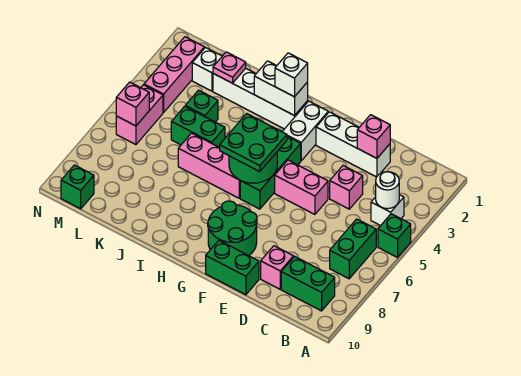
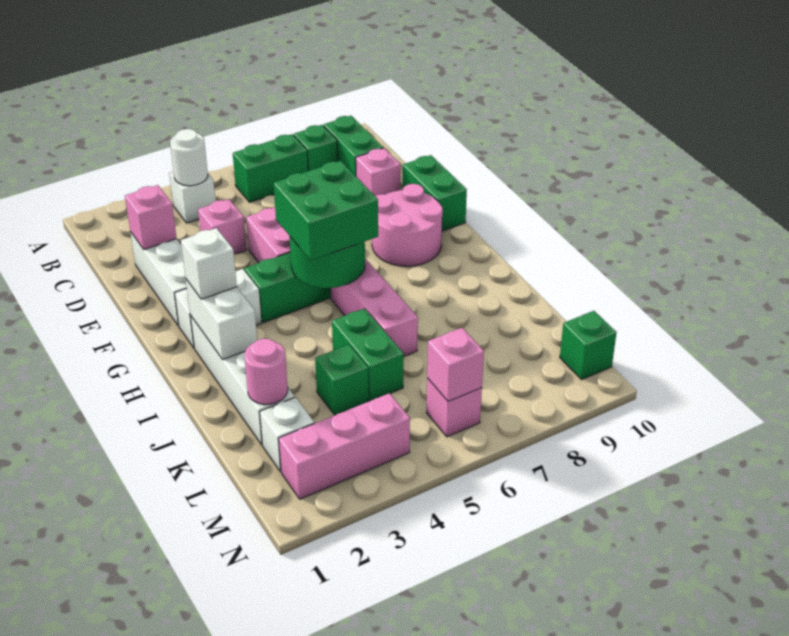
green 1x1 brick [378,214,411,257] -> green 1x1 brick moved to [294,125,338,171]
green 2x2 round brick [208,201,257,256] -> pink 2x2 round brick [372,184,443,266]
green 2x2 plate [220,114,287,172] -> green 2x2 brick [274,161,378,260]
pink 1x1 plate [213,52,246,83] -> pink 1x1 round brick [244,339,288,405]
pink 1x2 brick [116,85,163,145] -> pink 1x1 brick [427,378,482,437]

